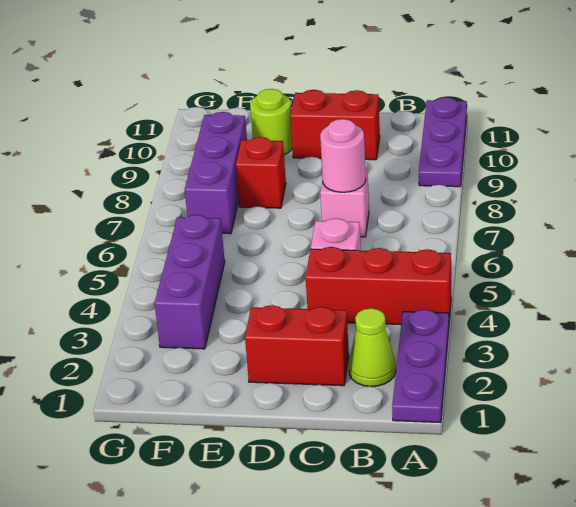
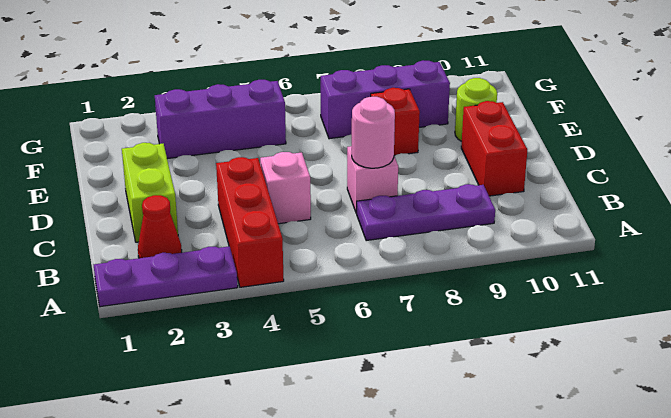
purple 1x3 plate [419,97,467,187] -> purple 1x3 plate moved to [357,184,495,241]
lime 1x1 cone [349,308,396,387] -> red 1x1 cone [138,195,182,258]
red 1x2 brick [245,305,349,386] -> lime 1x2 brick [122,143,178,242]

